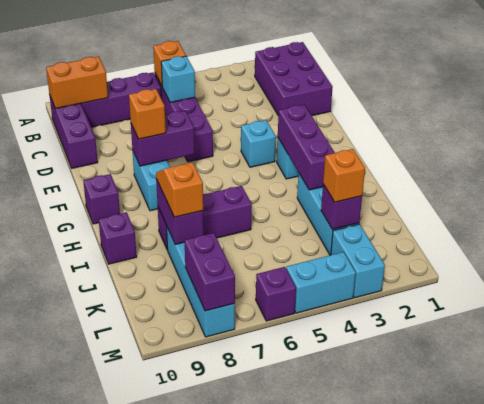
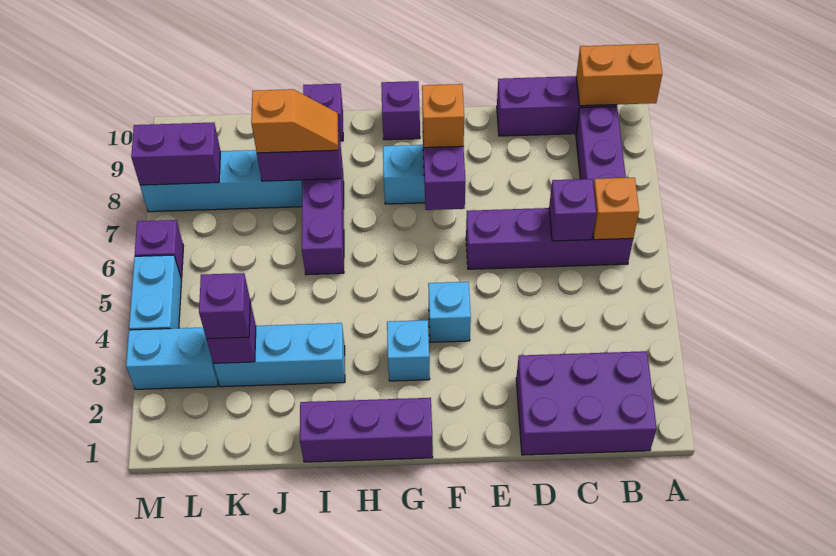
orange 1x2 brick [46,57,108,109] -> orange 1x2 brick turned to [576,44,662,106]
cyan 1x1 brick [161,56,195,103] -> purple 1x1 brick [549,179,596,241]
purple 1x3 brick [278,105,335,190] -> purple 1x3 brick moved to [300,398,433,462]
orange 1x1 brick [323,149,365,202] -> purple 1x1 brick [199,273,250,339]

